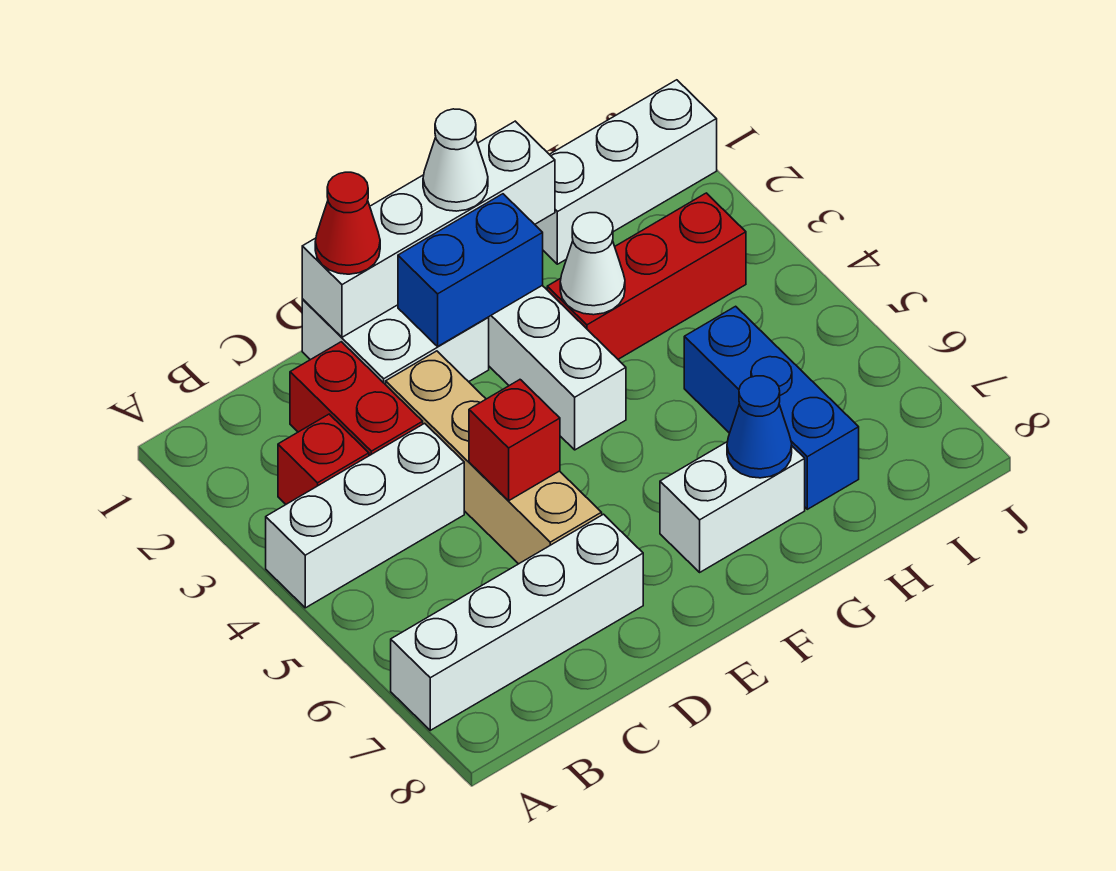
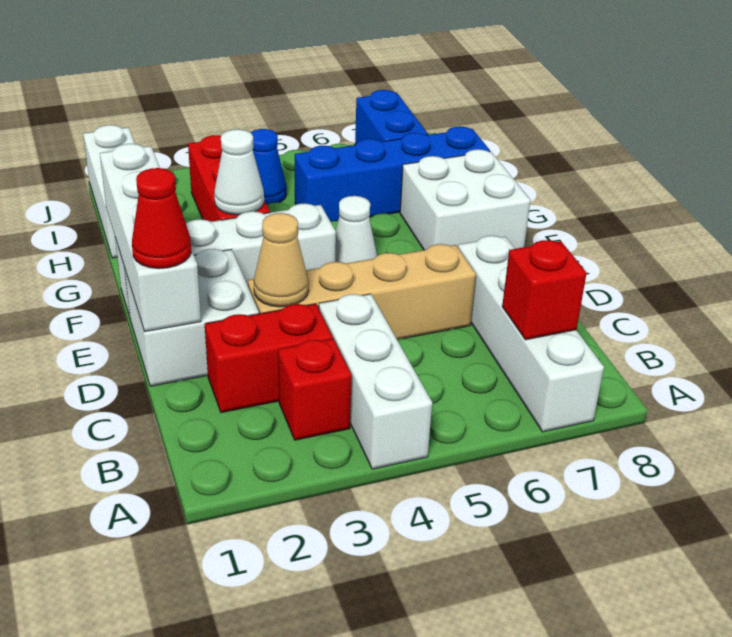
none -> tan 1x1 cone [254,213,309,307]
red 1x1 brick [469,380,560,501] -> red 1x1 brick moved to [502,240,587,340]
blue 1x2 brick [398,194,543,346] -> blue 1x2 brick moved to [355,90,428,145]
white 1x1 cone [423,109,488,211] -> white 1x1 cone moved to [335,196,377,264]
white 1x2 brick [660,442,805,572] -> white 2x2 brick [400,149,530,250]
blue 1x1 cone [727,376,792,478] -> blue 1x1 cone moved to [251,129,287,205]
blue 1x3 brick [684,306,859,509] -> blue 1x4 brick [295,126,490,222]

